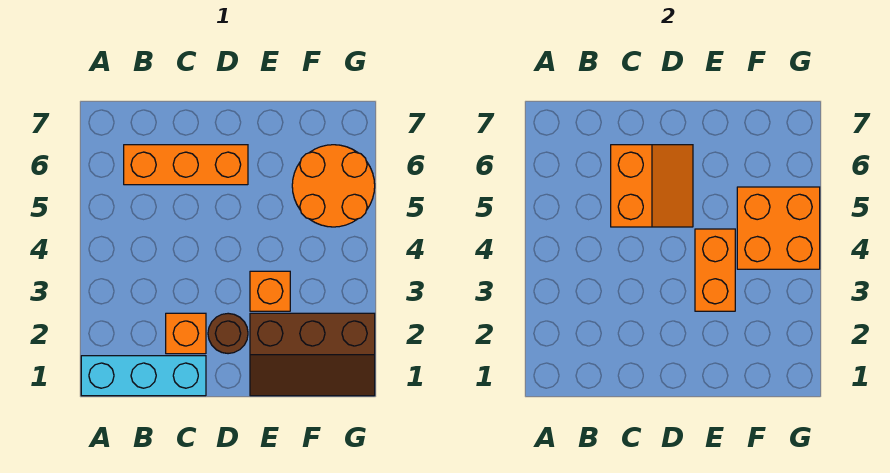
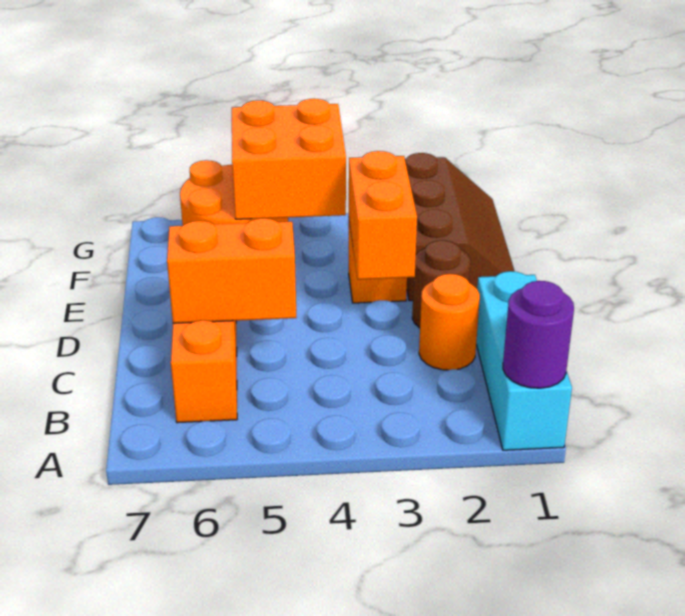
none -> purple 1x1 round brick [503,281,574,388]
orange 1x1 brick [166,313,206,354] -> orange 1x1 round brick [419,274,480,370]
orange 1x2 brick [695,229,735,311] -> orange 1x2 brick turned to [349,151,417,279]

